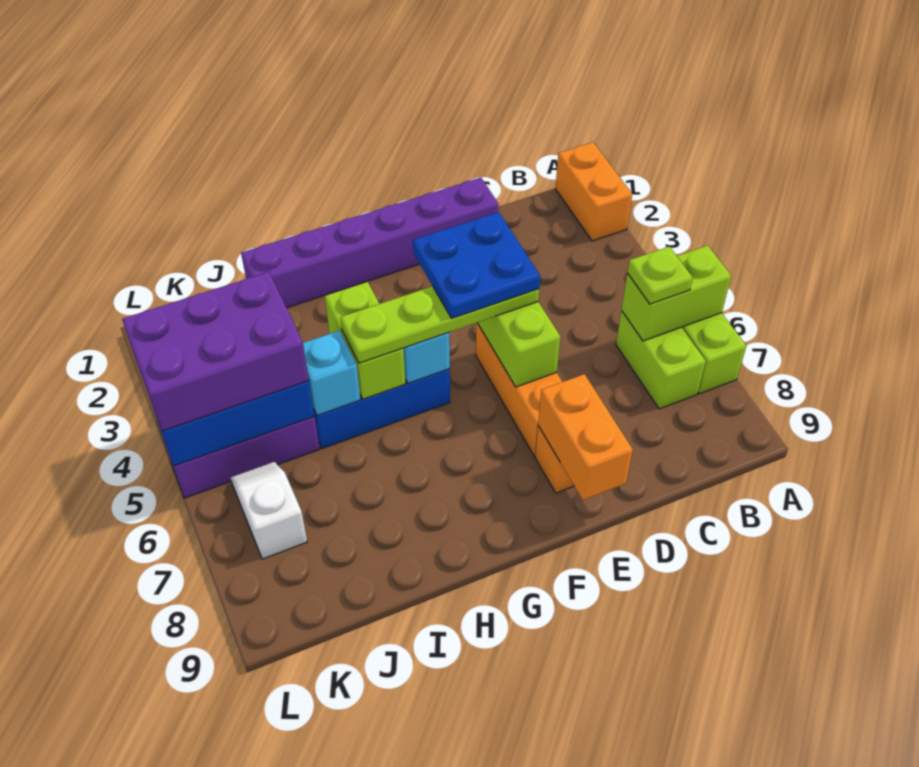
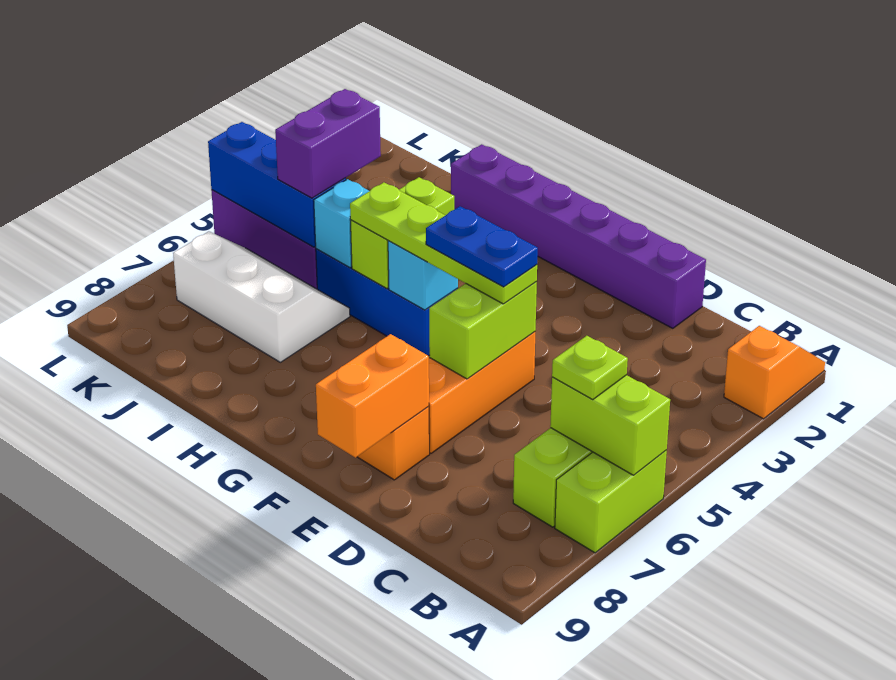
orange 1x2 brick [555,142,632,241] -> orange 1x2 slope [724,326,825,419]
blue 2x2 plate [413,212,540,318] -> blue 1x2 plate [426,206,538,287]
purple 2x3 brick [122,272,309,431] -> purple 1x2 brick [275,89,381,198]
white 1x2 slope [231,462,307,559] -> white 2x3 slope [173,231,350,362]

